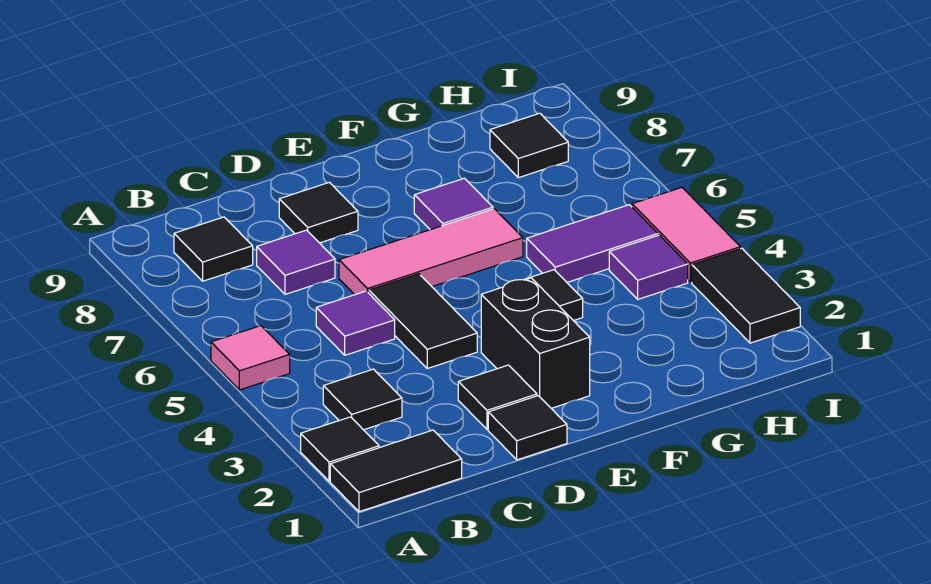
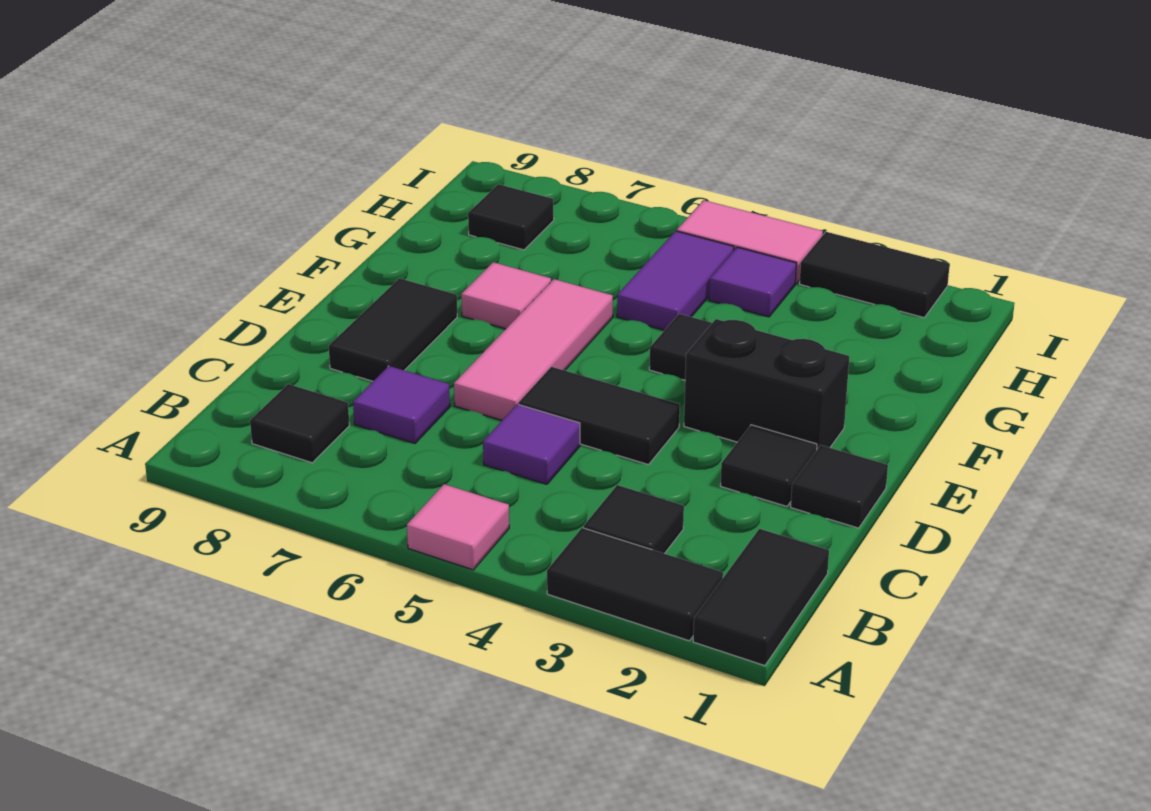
black 1x1 tile [301,417,379,481] -> black 1x2 tile [547,528,723,641]
black 1x1 tile [279,182,358,243] -> black 1x2 tile [329,278,457,381]
purple 1x1 tile [414,178,493,230] -> pink 1x1 tile [461,262,551,329]

